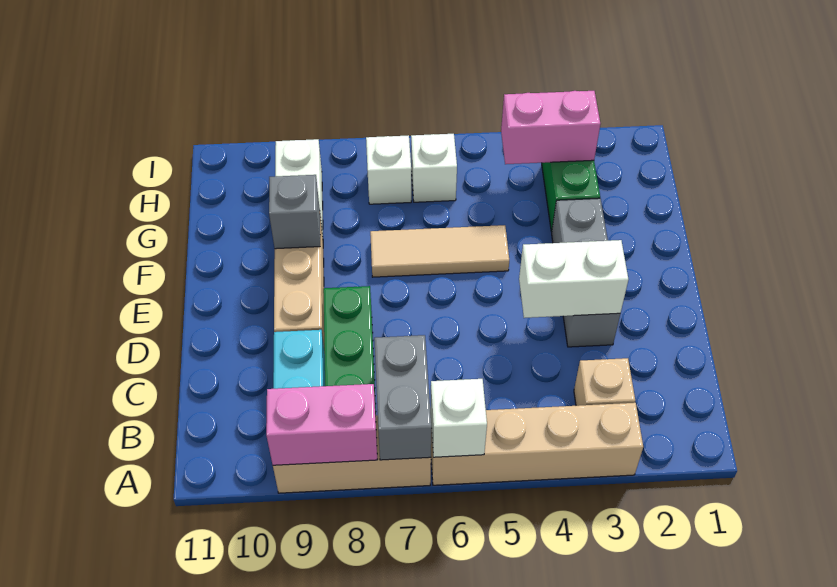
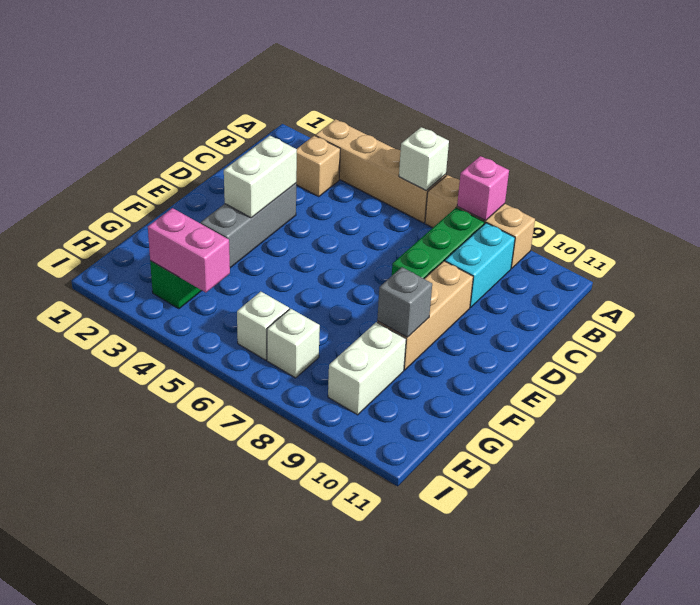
grey 1x2 brick [374,335,431,460] -> none
pink 1x2 brick [266,384,377,465] -> pink 1x1 brick [457,156,509,221]
white 1x2 brick [519,240,628,318] -> white 1x2 brick turned to [224,136,297,218]
tan 1x3 tile [370,225,509,277] -> none

